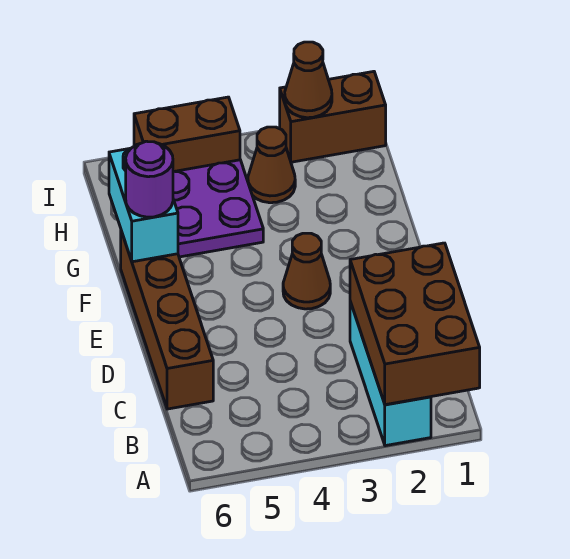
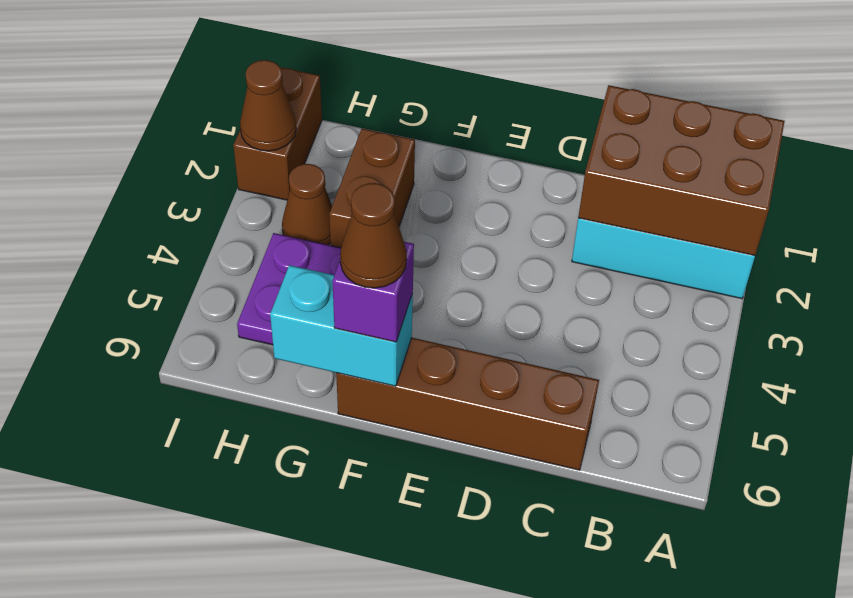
brown 1x1 cone [283,233,330,309] -> brown 1x1 cone moved to [340,183,407,288]
purple 1x1 round brick [126,141,173,217] -> purple 1x1 brick [332,242,414,342]
brown 1x2 brick [134,97,240,171] -> brown 1x2 brick moved to [329,128,415,248]

